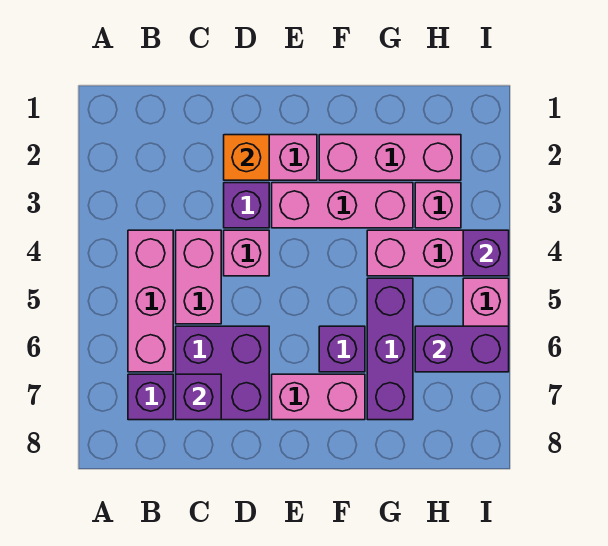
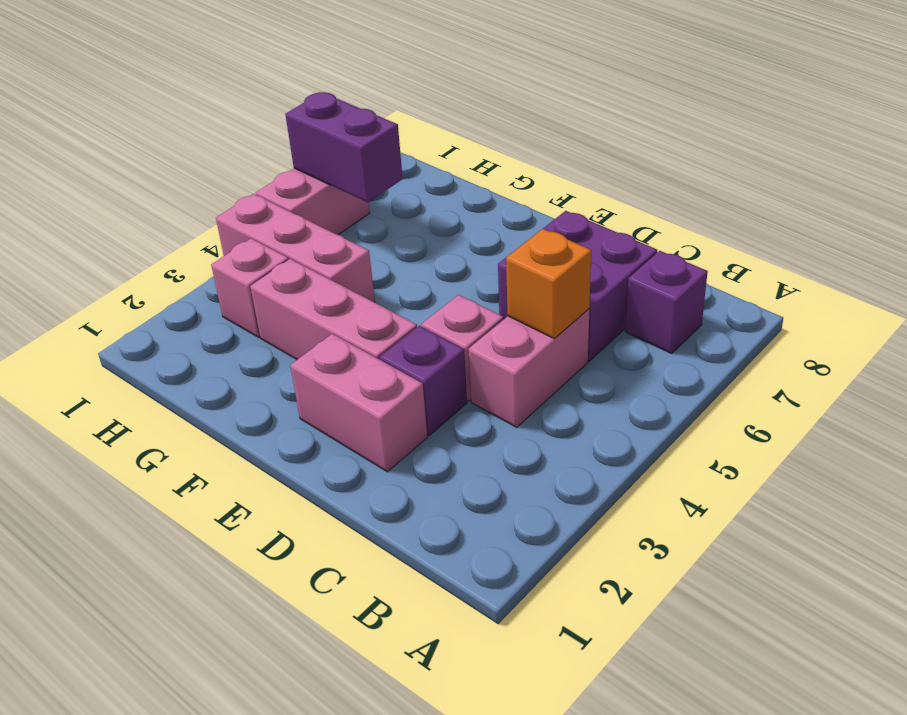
pink 1x3 brick [128,230,173,372] -> none
purple 1x1 brick [176,374,221,420] -> none
orange 1x1 brick [224,135,269,180] -> orange 1x1 brick moved to [506,229,591,339]
pink 1x2 brick [272,374,365,420] -> none
pink 1x3 brick [319,135,461,180] -> none
purple 1x1 brick [319,326,365,372] -> none
purple 1x3 brick [367,278,413,420] -> none
purple 1x1 brick [463,230,509,276] -> none

